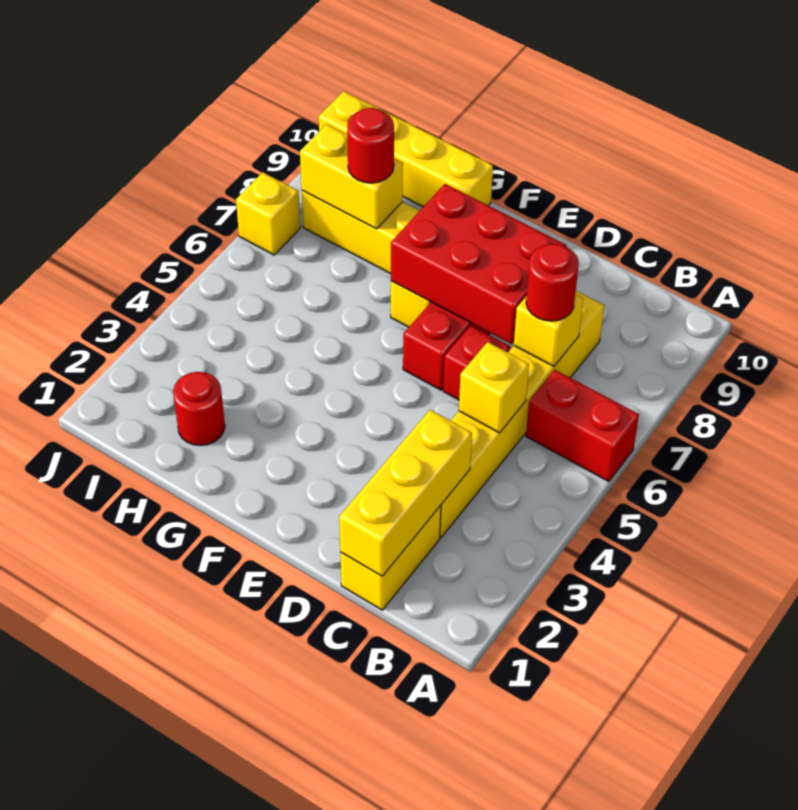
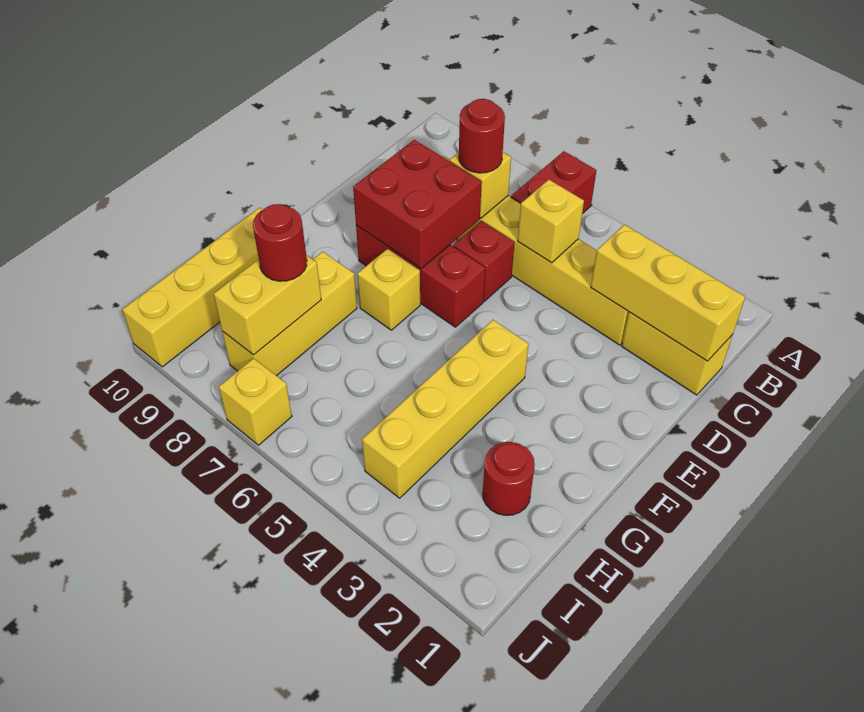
red 2x3 brick [391,184,567,344] -> red 2x2 brick [353,140,482,268]
none -> yellow 1x4 brick [362,320,529,498]

